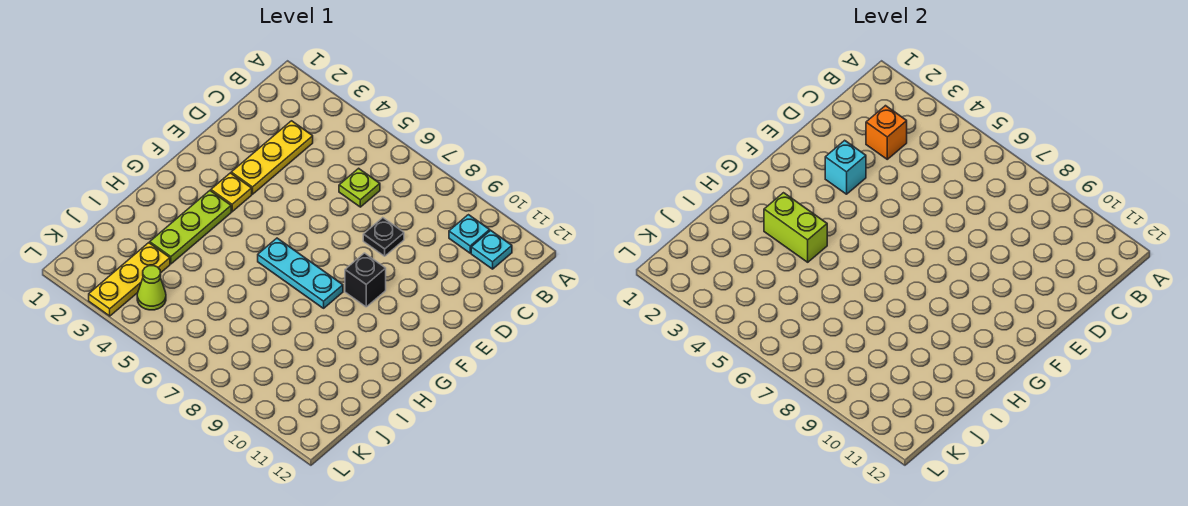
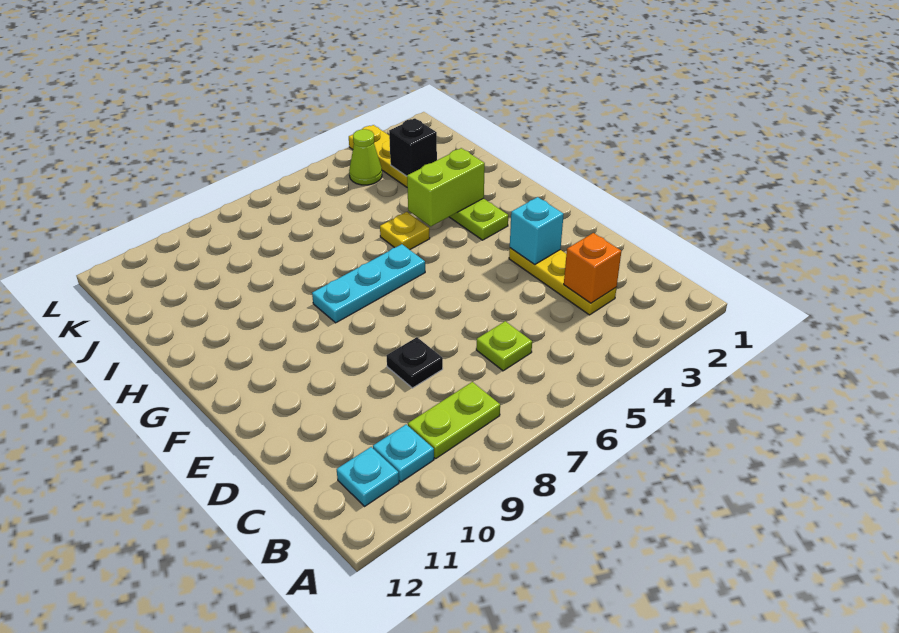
none -> lime 1x2 plate [408,382,500,459]
yellow 1x1 plate [211,173,252,212] -> yellow 1x1 plate moved to [380,212,430,250]
black 1x1 brick [345,253,386,307] -> black 1x1 brick moved to [389,118,437,176]

